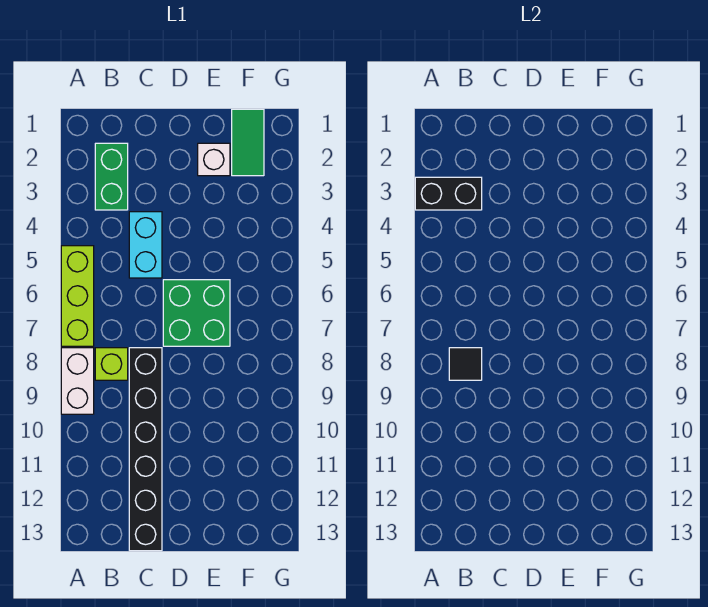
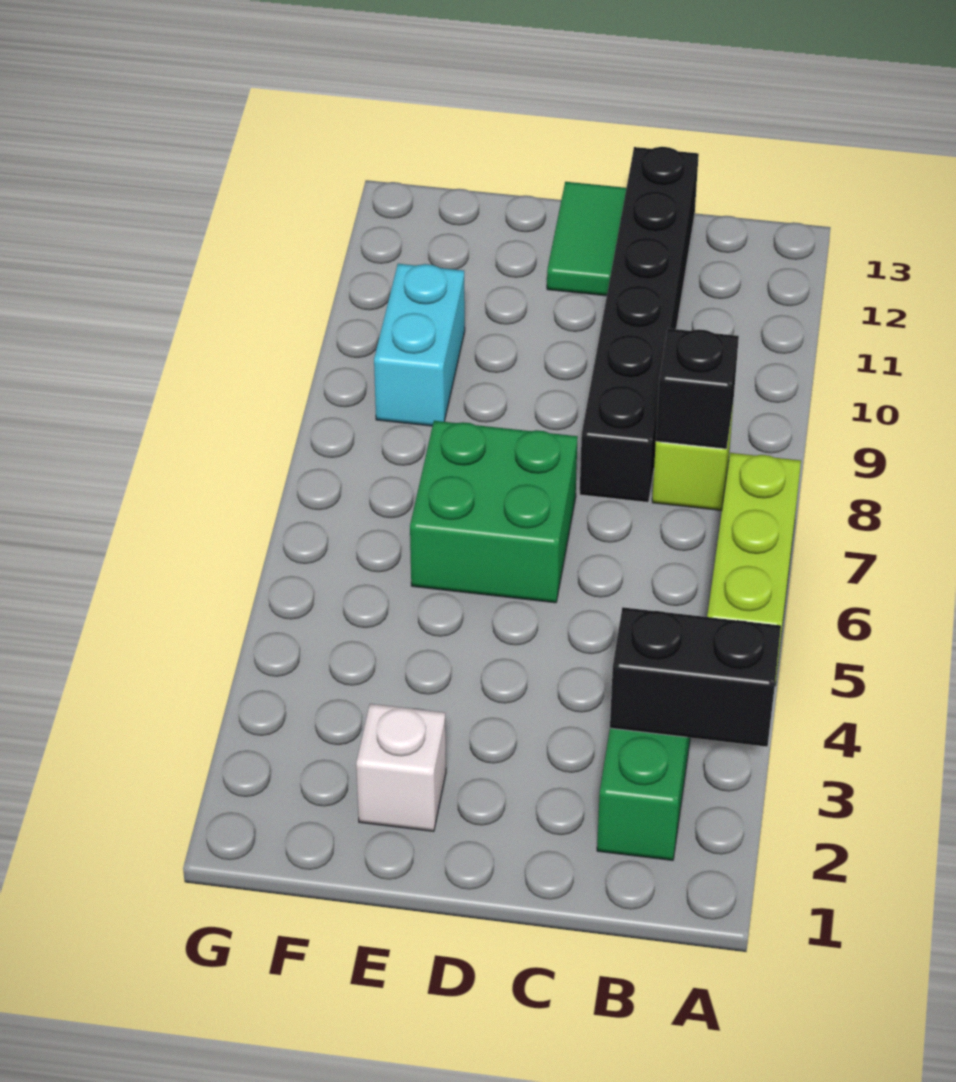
white 1x2 brick [61,348,94,414] -> none
black 1x1 tile [449,348,482,380] -> black 1x1 brick [656,328,739,449]
cyan 1x2 brick [129,212,162,278] -> cyan 1x2 brick moved to [374,264,465,426]
green 1x2 tile [232,109,264,176] -> green 1x2 tile moved to [547,182,626,296]

